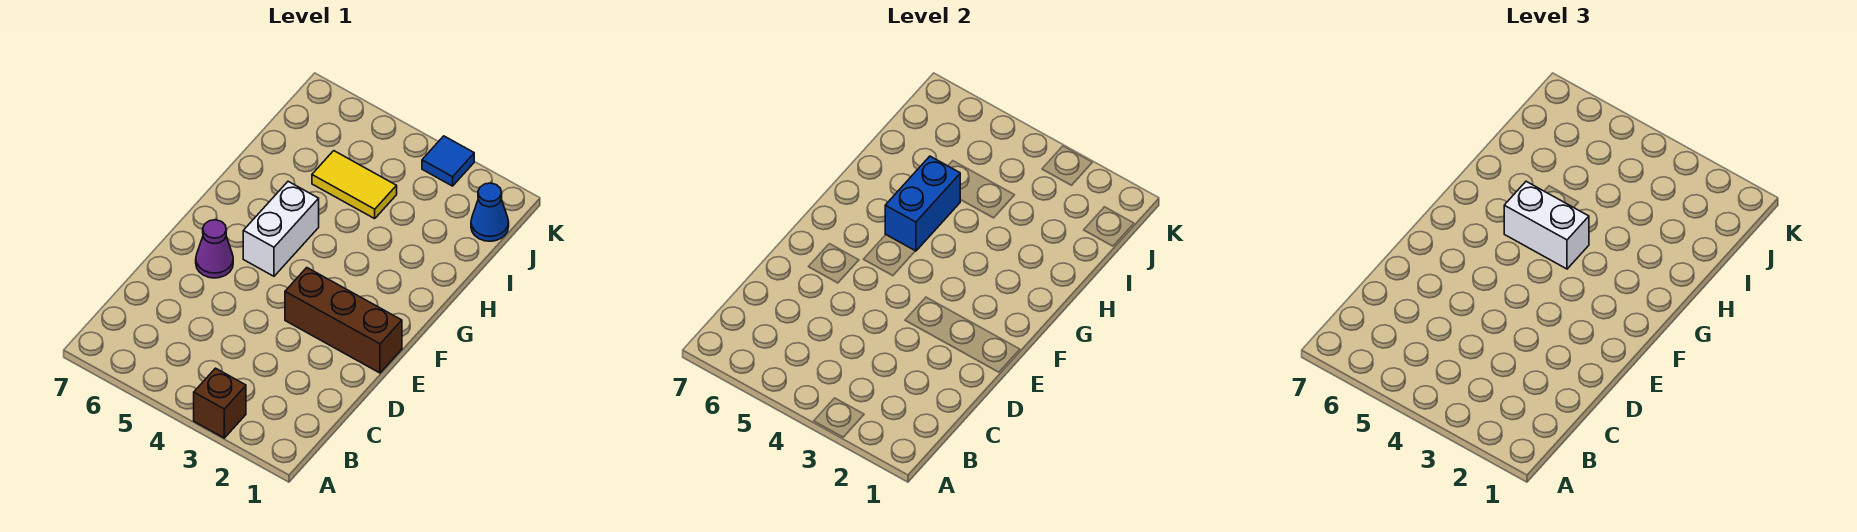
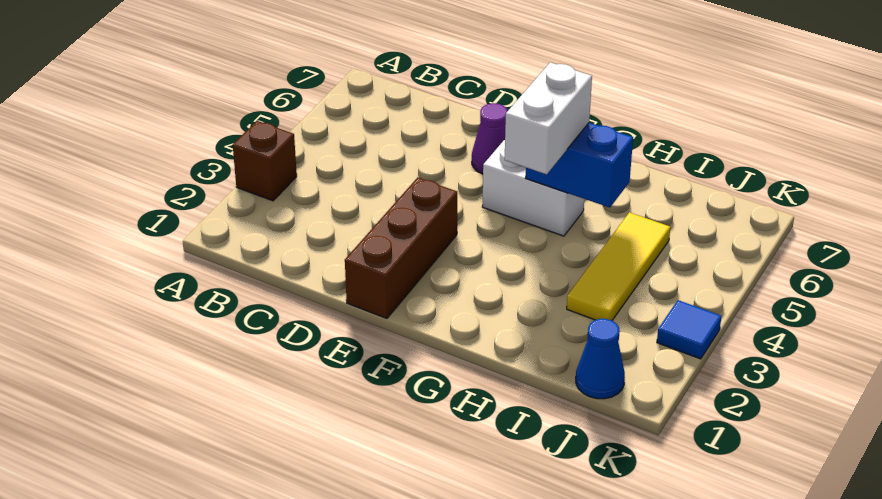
yellow 1x2 tile [312,151,397,219] -> yellow 1x3 tile [567,212,670,321]

